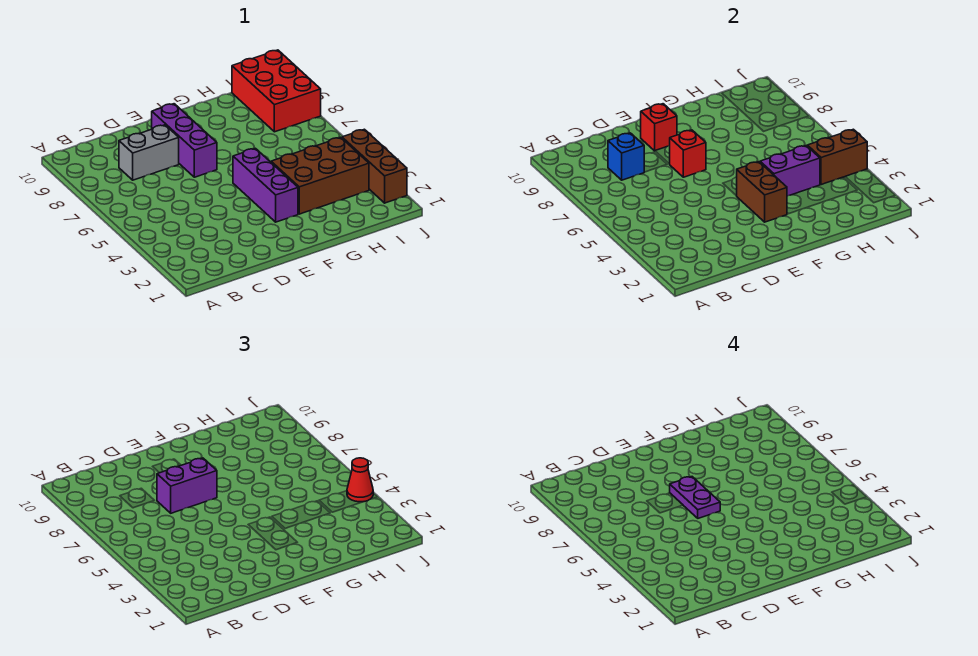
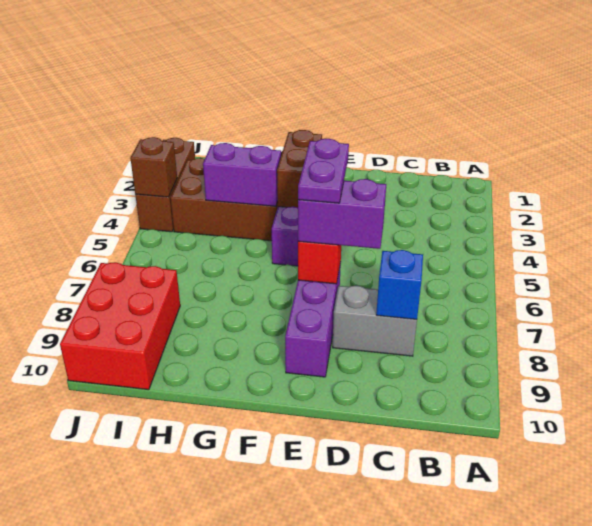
red 1x1 brick [641,104,677,151] -> none
brown 1x2 brick [807,129,867,185] -> brown 1x1 brick [130,137,177,197]
red 1x1 cone [347,458,373,502] -> none

